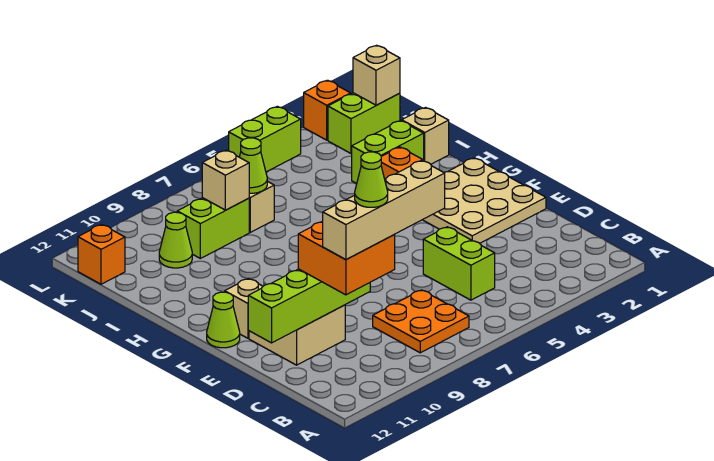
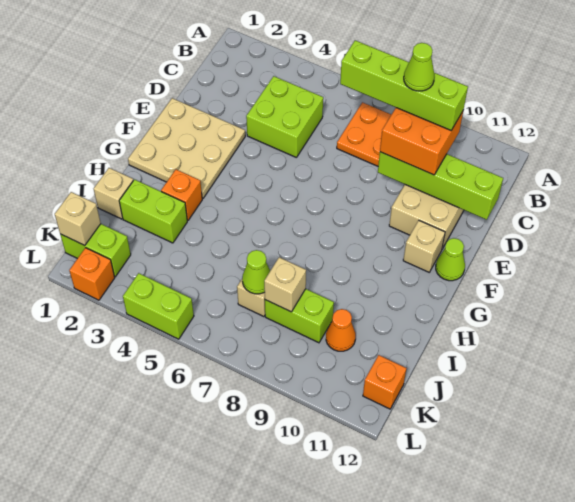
lime 1x2 brick [423,227,495,300] -> lime 2x2 brick [246,76,323,158]
tan 1x4 brick [323,160,445,260] -> lime 1x4 brick [340,40,468,130]
lime 1x1 cone [159,212,192,268] -> orange 1x1 cone [326,309,356,351]

